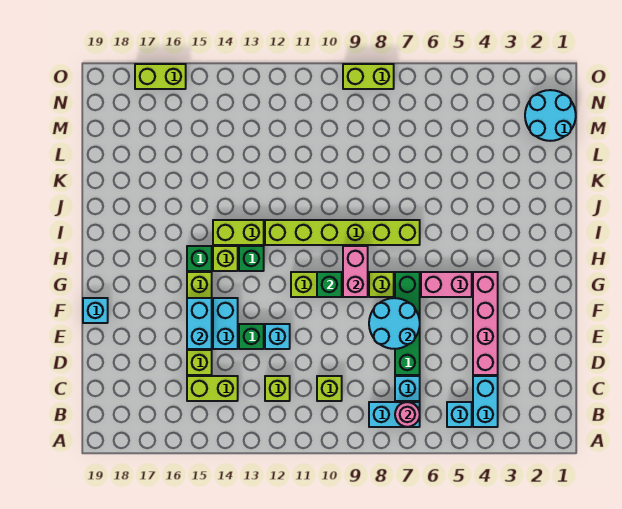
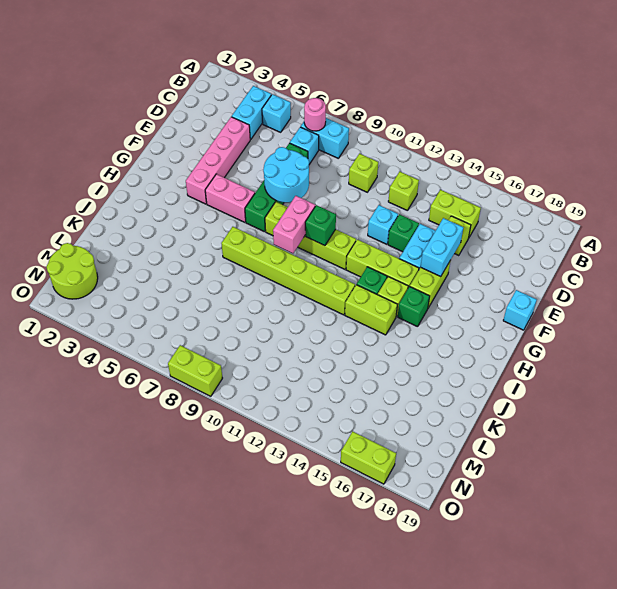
none -> lime 1x3 brick [346,239,419,288]
cyan 2x2 round brick [525,90,576,141] -> lime 2x2 round brick [47,243,98,299]

